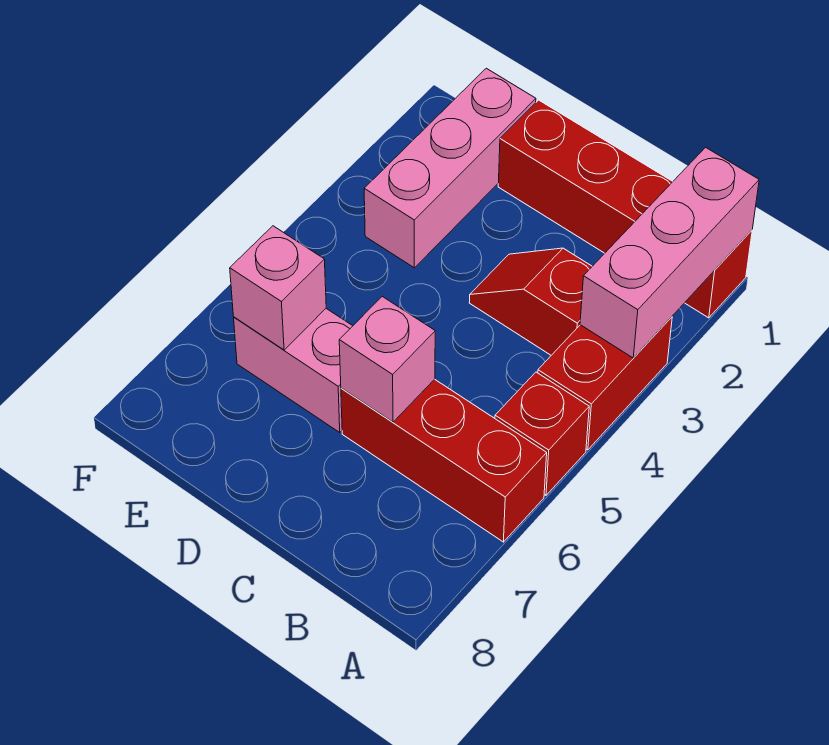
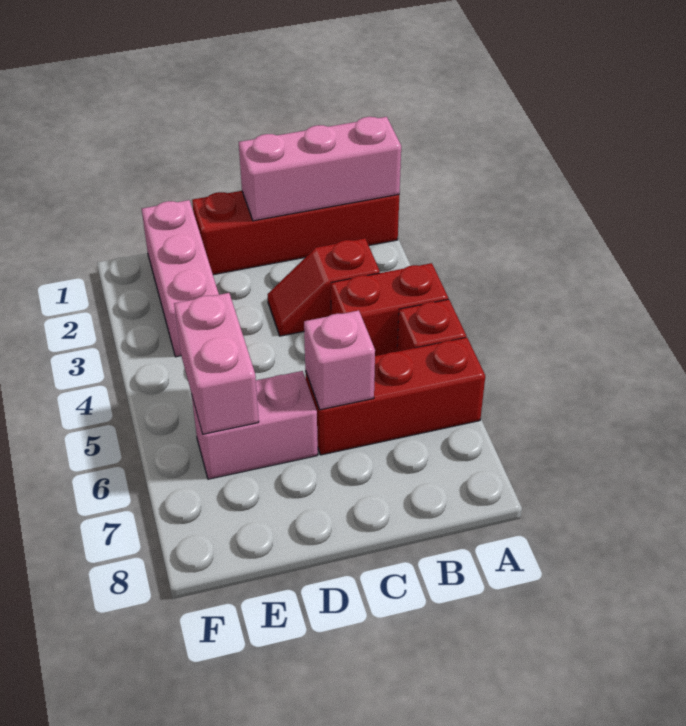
pink 1x3 brick [580,147,759,358] -> pink 1x3 brick turned to [239,117,401,221]
red 1x2 brick [538,317,672,450] -> red 1x2 brick turned to [331,263,448,356]
pink 1x1 brick [230,226,326,350] -> pink 1x2 brick [174,293,259,434]

